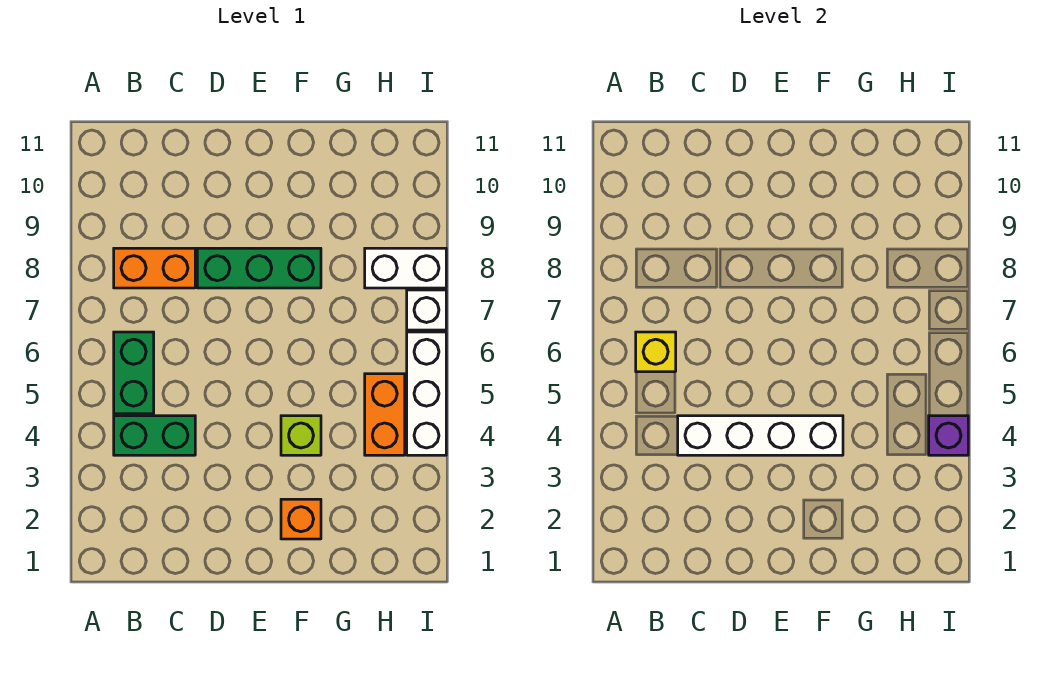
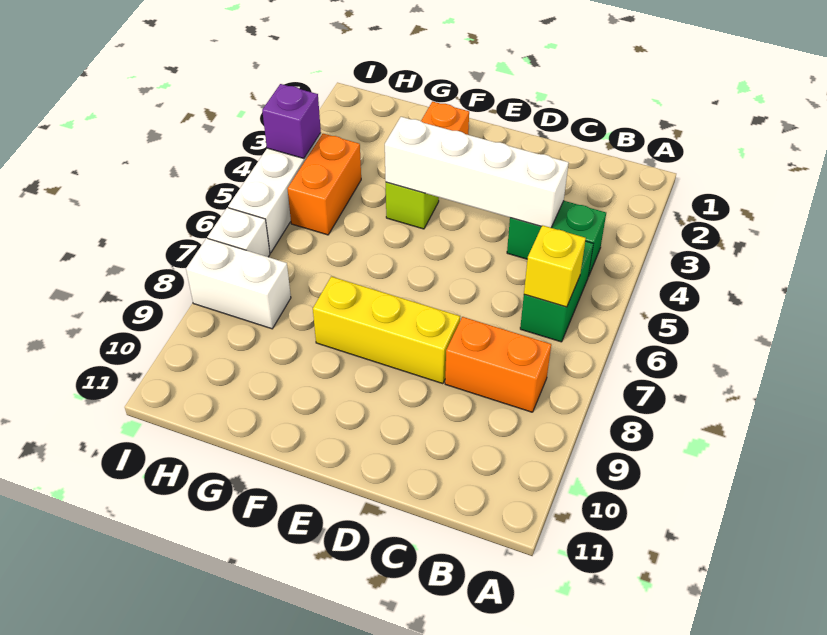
green 1x3 brick [197,248,321,288] -> yellow 1x3 brick [313,277,460,384]

